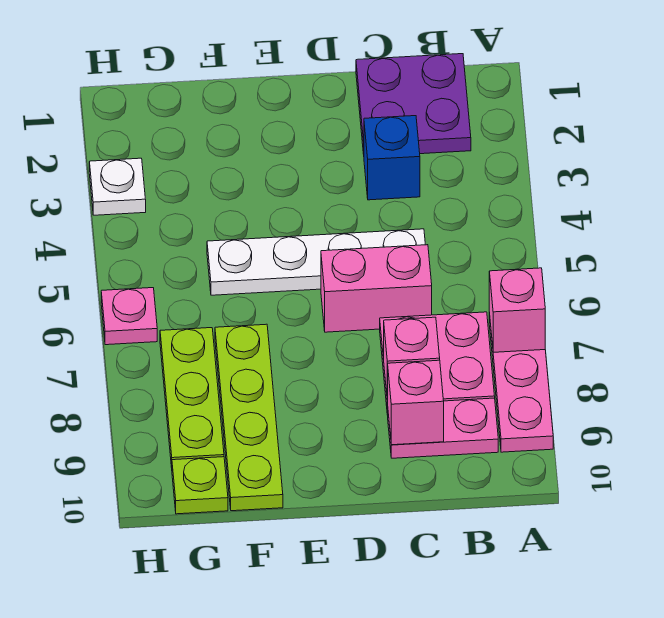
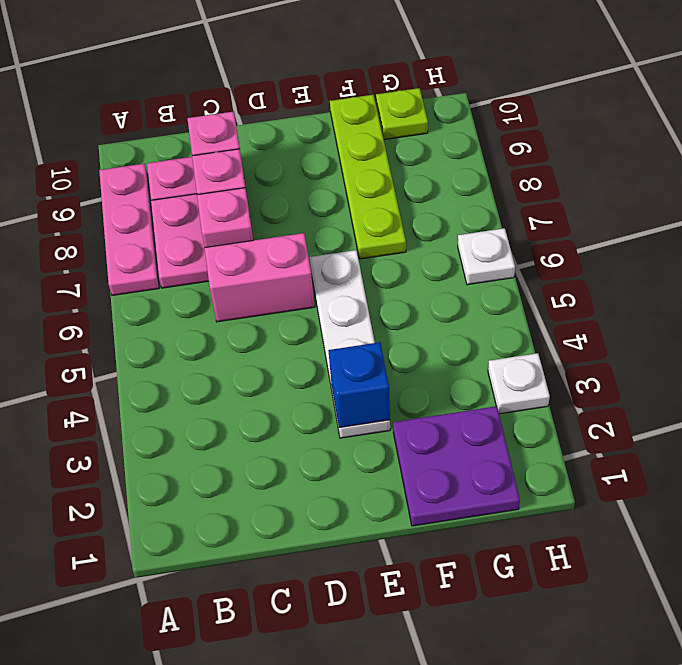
pink 1x1 brick [489,268,545,352] -> pink 1x1 brick moved to [197,188,253,247]
purple 2x2 plate [356,54,471,154] -> purple 2x2 plate moved to [393,406,520,526]
blue 1x1 brick [364,116,420,200] -> blue 1x1 brick moved to [328,342,390,428]
white 1x4 plate [207,229,425,295] -> white 1x4 plate turned to [309,250,390,438]
lime 1x3 plate [160,328,224,467] -> none
pink 1x1 plate [101,288,157,345] -> white 1x1 plate [458,228,515,285]

